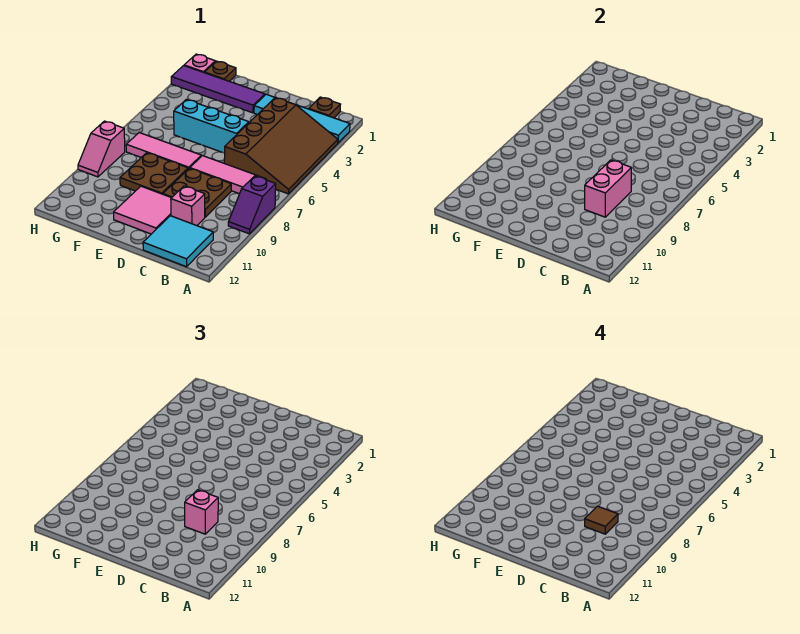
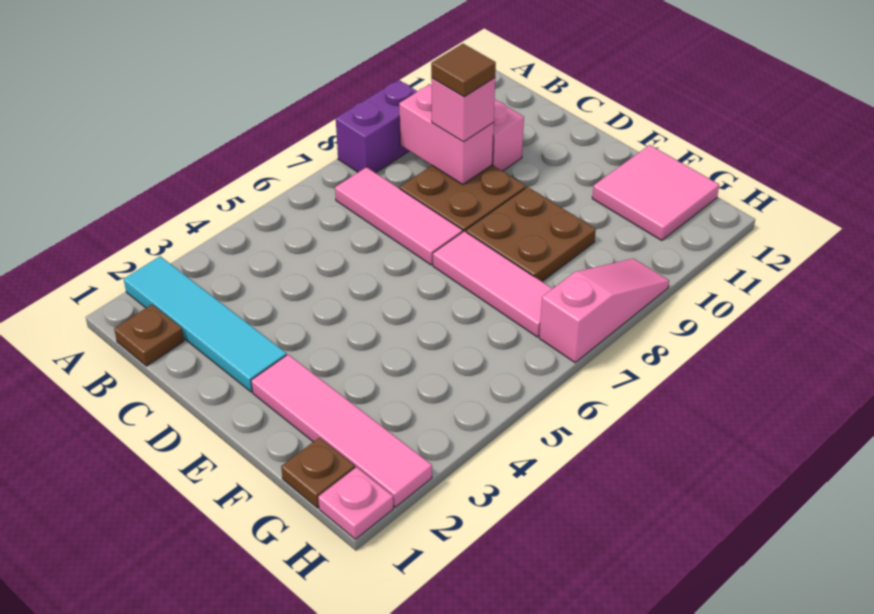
brown 3x4 slope [224,98,338,194] -> none
purple 1x2 slope [228,176,276,234] -> purple 1x2 brick [336,80,417,173]
cyan 2x2 tile [143,216,213,267] -> none
pink 1x2 brick [585,160,632,217] -> pink 1x2 brick turned to [399,84,494,184]
cyan 1x3 brick [174,100,249,153] -> none
pink 2x2 tile [114,186,171,234] -> pink 2x2 tile moved to [592,145,719,241]
purple 1x4 tile [171,66,265,113] -> pink 1x4 tile [251,355,432,507]
pink 1x2 slope [78,121,125,177] -> pink 1x3 slope [539,258,669,363]

